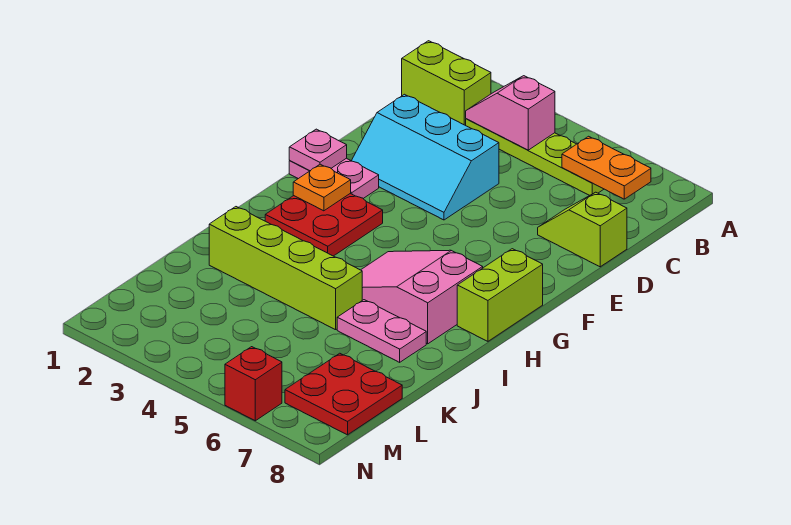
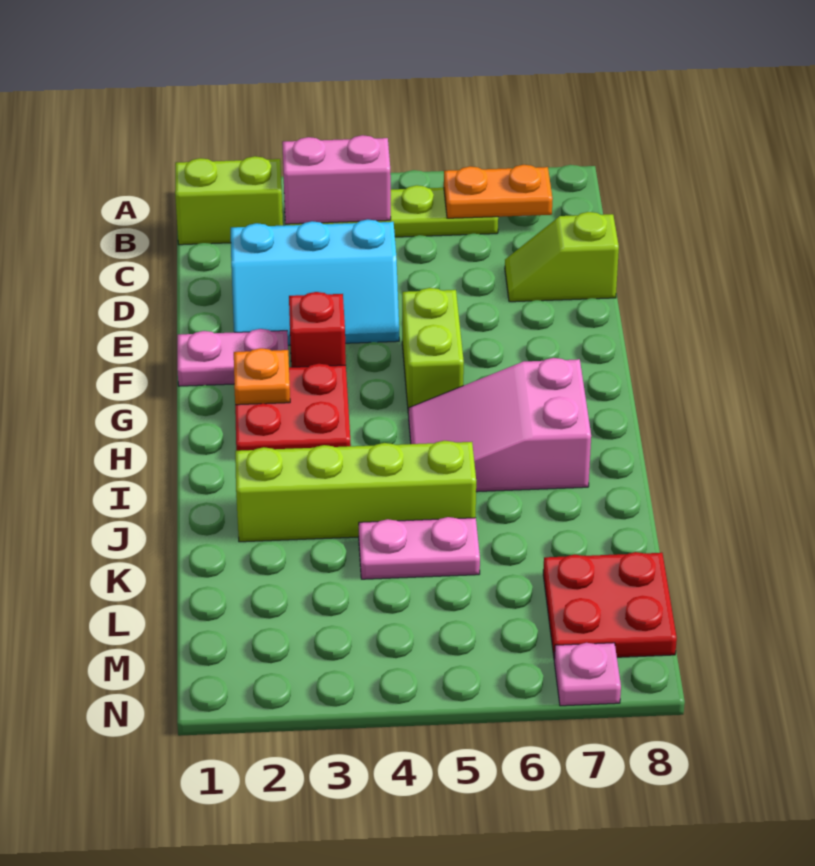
pink 1x2 slope [466,76,555,150] -> pink 1x2 brick [282,135,391,224]
pink 1x1 plate [289,129,347,171] -> pink 1x1 plate moved to [554,643,621,706]
lime 1x2 brick [457,249,543,341] -> lime 1x2 brick moved to [402,288,464,415]
pink 1x2 plate [337,300,426,362] -> pink 1x2 plate moved to [359,517,480,579]
red 1x1 brick [225,347,282,421] -> red 1x1 brick moved to [289,292,346,367]

